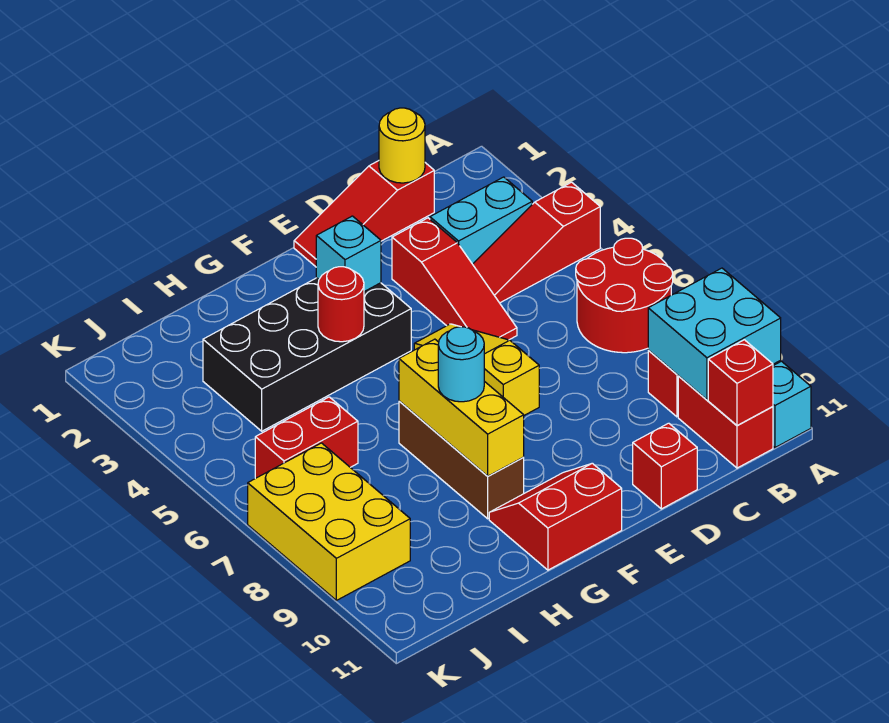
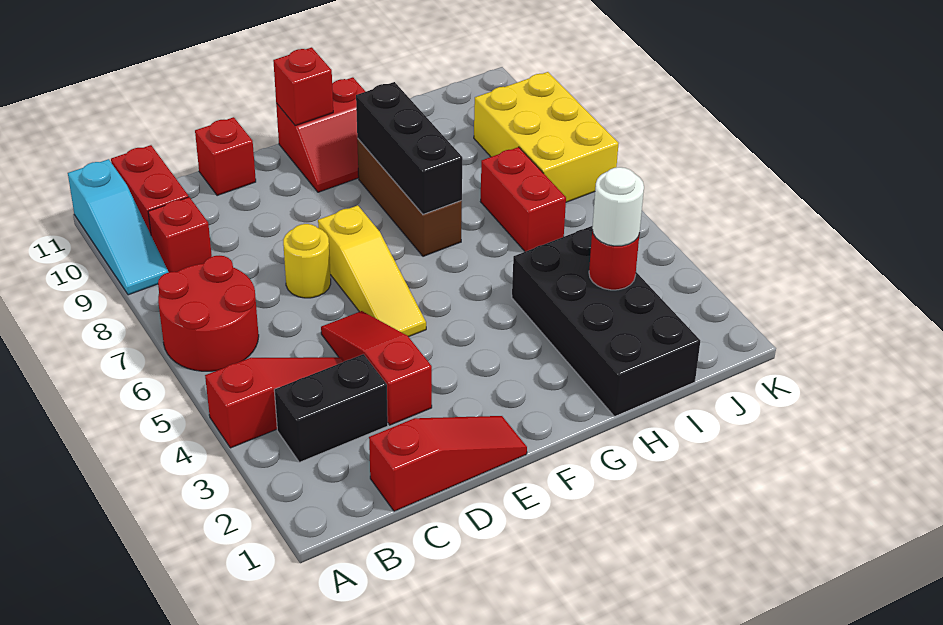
cyan 2x2 brick [648,268,781,400] -> none
cyan 1x2 brick [430,177,532,264] -> black 1x2 brick [274,354,388,462]
red 1x1 brick [708,340,773,425] -> red 1x1 brick moved to [273,47,333,126]
yellow 1x1 round brick [379,108,425,183] -> yellow 1x1 round brick moved to [283,224,331,298]
black 2x4 brick [203,278,411,431] -> black 2x4 brick turned to [512,226,700,416]
cyan 1x1 brick [316,216,381,292] -> none
red 1x1 round brick [318,267,364,342] -> red 1x1 round brick moved to [589,231,639,290]
yellow 1x3 brick [399,339,524,476] -> black 1x3 brick [356,82,462,214]
cyan 1x1 round brick [438,327,484,402] -> none
none -> white 1x1 round brick [592,167,644,246]
red 1x2 brick [255,397,358,478] -> red 1x2 brick turned to [481,147,566,252]

